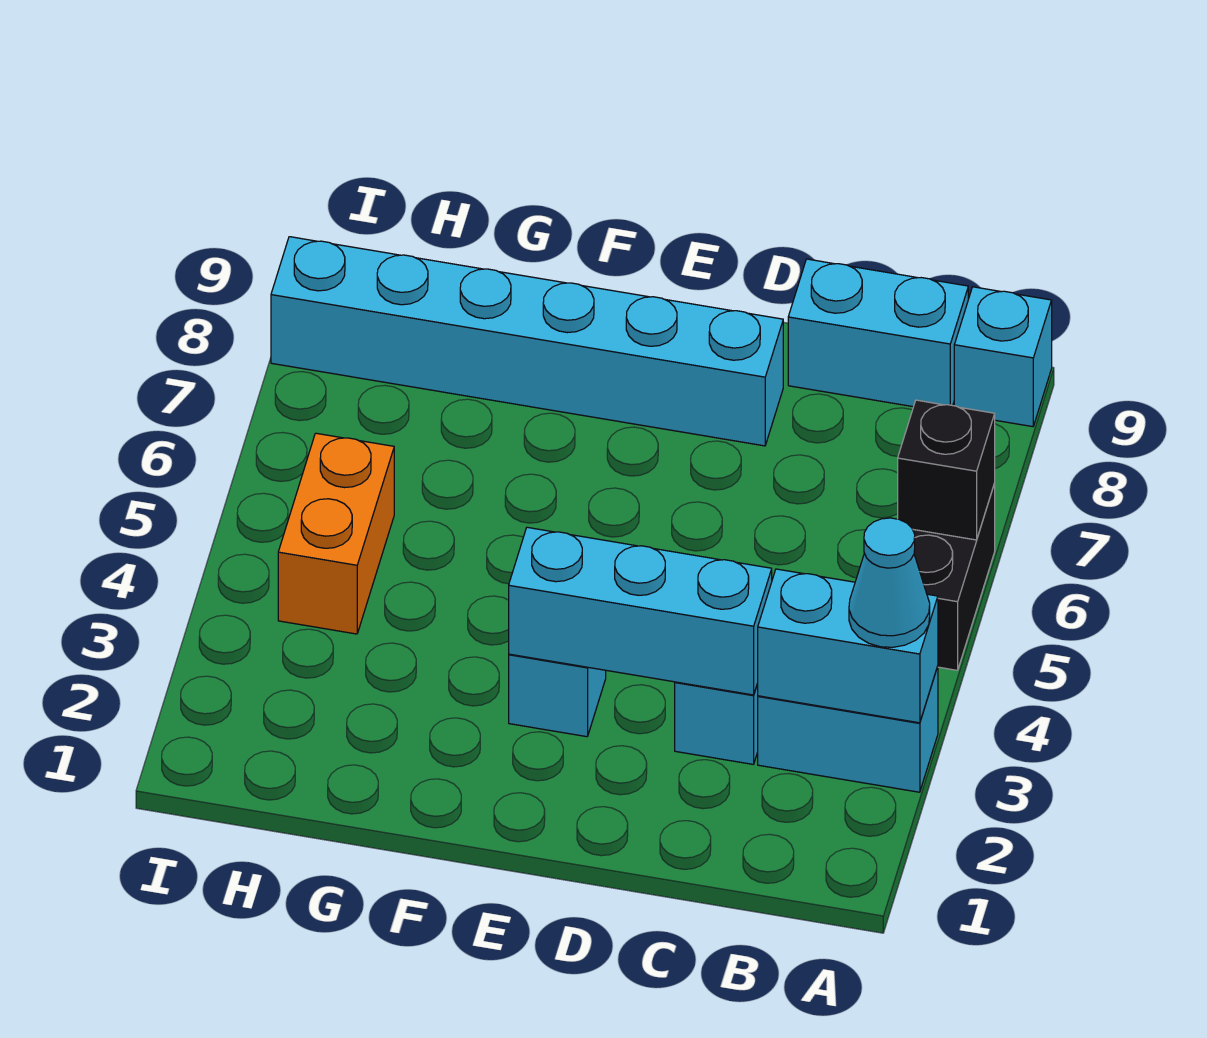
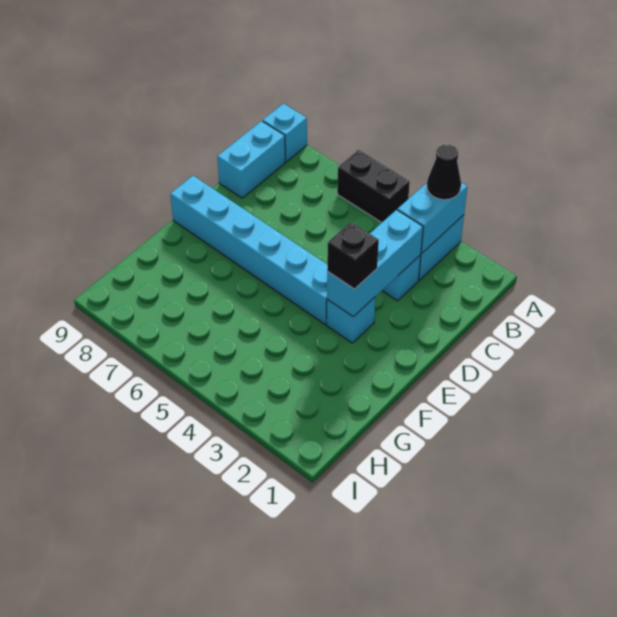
cyan 1x1 cone [849,518,930,647] -> black 1x1 cone [427,145,461,200]
black 1x1 brick [898,400,995,540] -> black 1x1 brick moved to [327,222,379,289]
cyan 1x6 brick [271,237,783,446] -> cyan 1x6 brick turned to [170,176,328,324]
orange 1x2 brick [278,433,394,634] -> none

